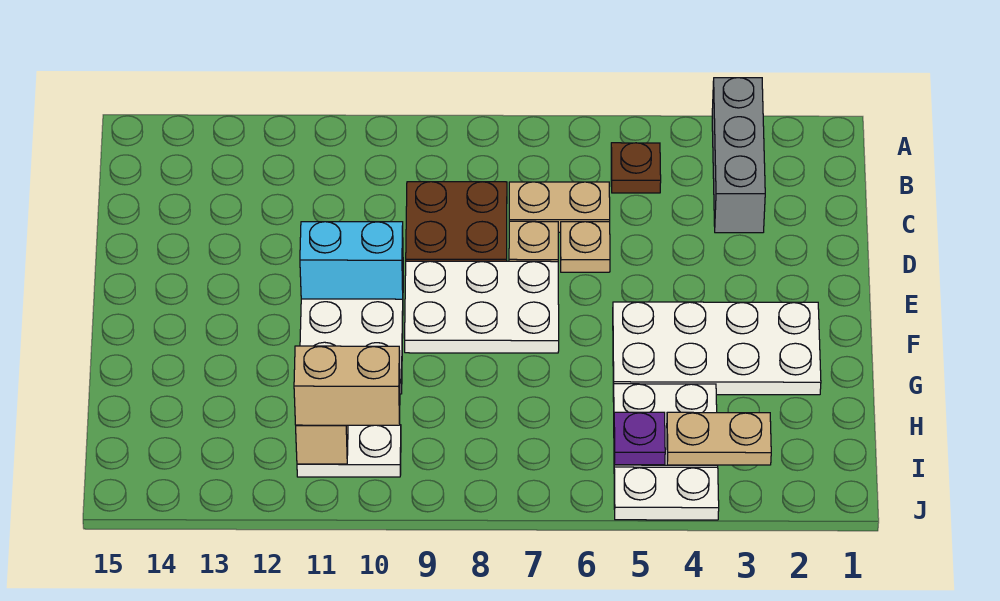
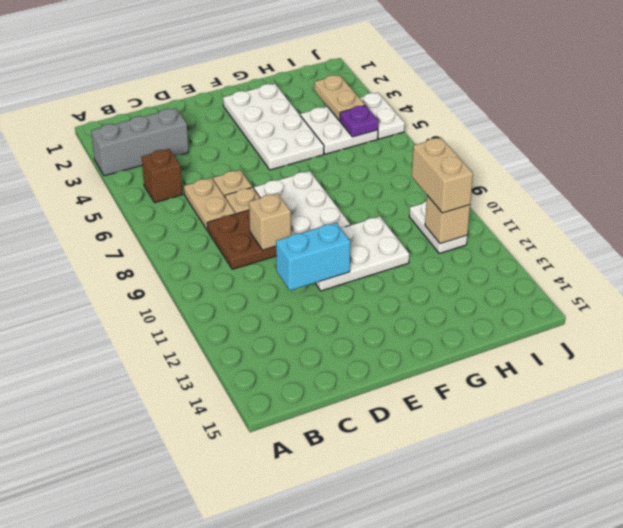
brown 1x1 plate [611,143,661,193] -> brown 1x1 brick [141,149,182,202]
none -> tan 1x1 brick [249,193,291,250]
cyan 1x2 brick [300,222,403,299] -> cyan 1x2 brick turned to [276,223,350,291]

